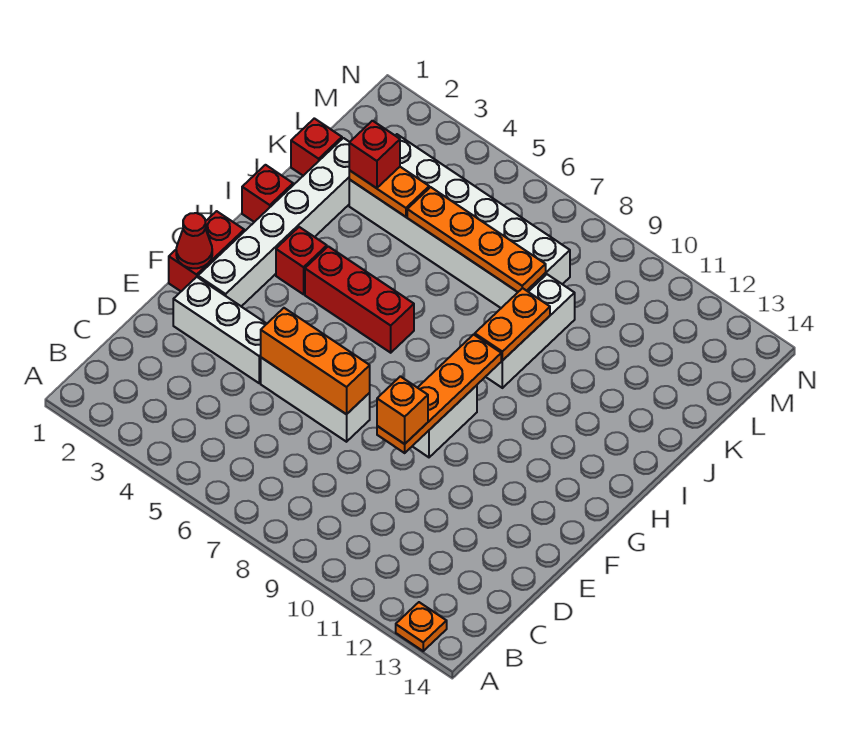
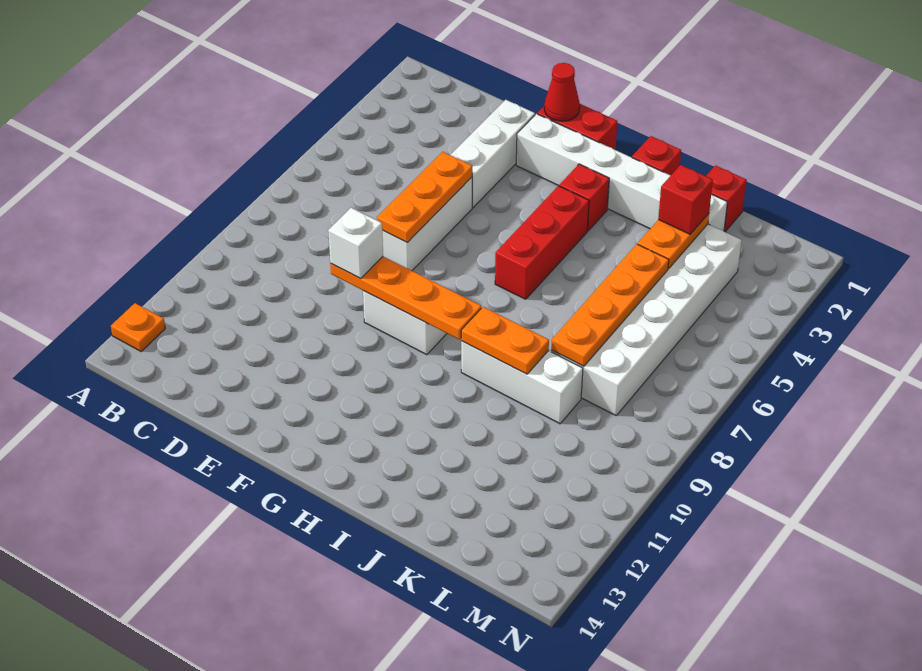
orange 1x3 brick [261,308,370,414] -> orange 1x3 plate [377,152,472,243]
orange 1x1 brick [377,376,428,444] -> white 1x1 brick [328,208,383,279]

